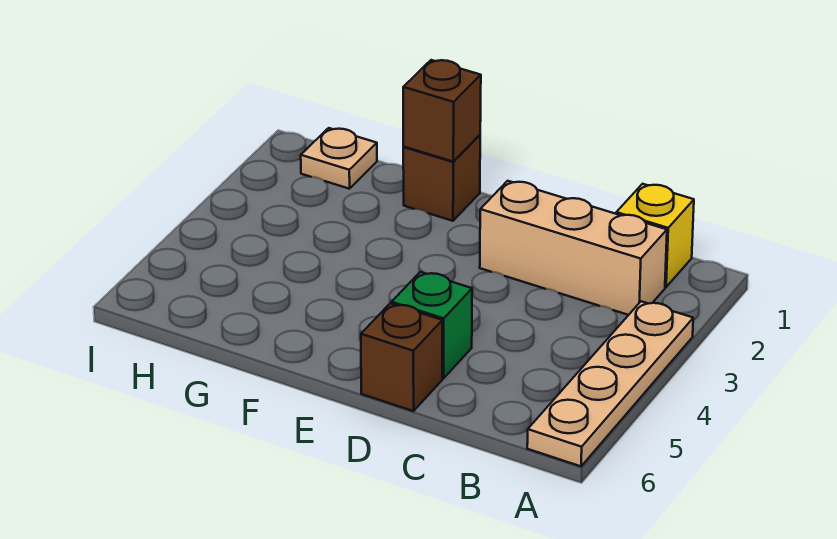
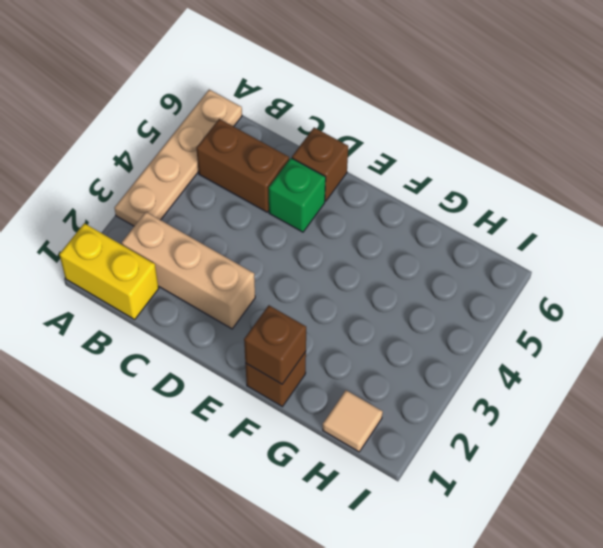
yellow 1x1 brick [616,184,694,287] -> yellow 1x2 brick [59,223,159,319]
none -> brown 1x2 brick [196,119,289,212]
tan 1x1 plate [301,128,377,189] -> tan 1x1 tile [323,390,383,452]

